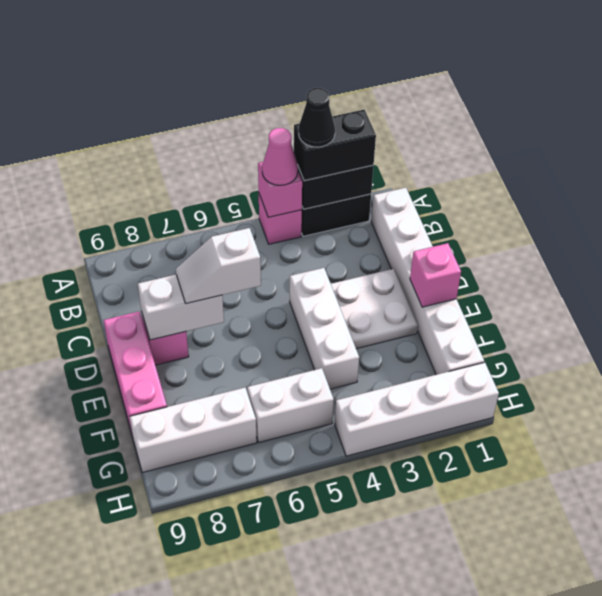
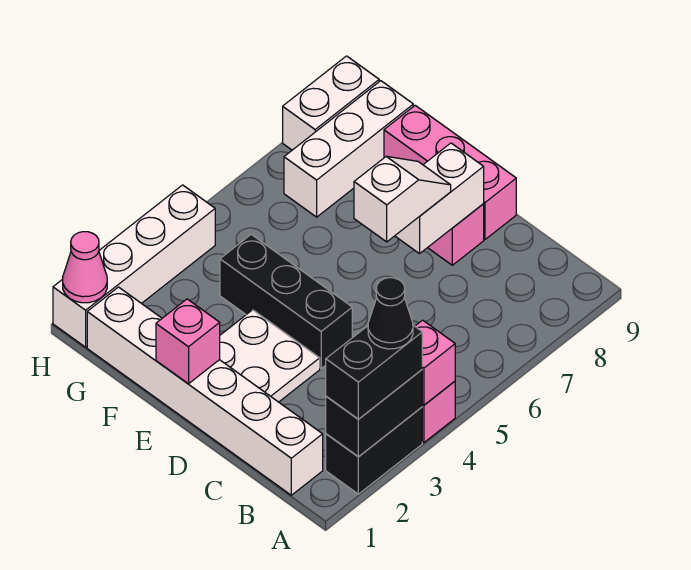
pink 1x1 cone [262,128,298,185] -> pink 1x1 cone moved to [63,232,107,303]
white 1x3 brick [290,268,359,389] -> black 1x3 brick [220,234,352,368]
white 1x2 brick [247,368,334,442] -> white 1x2 brick moved to [283,56,379,150]

